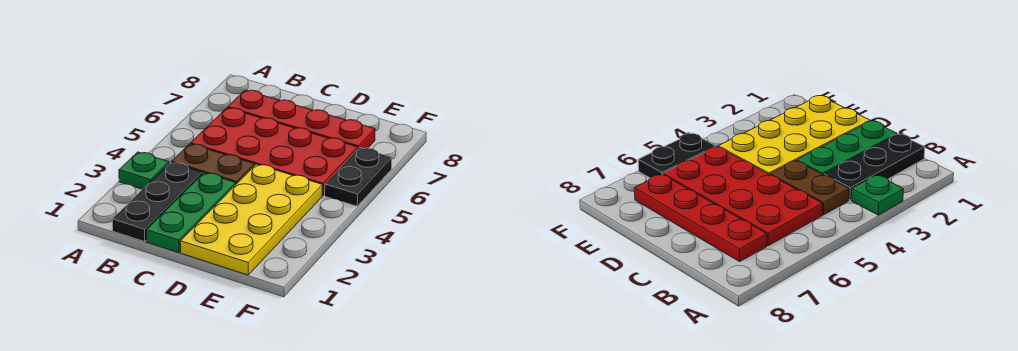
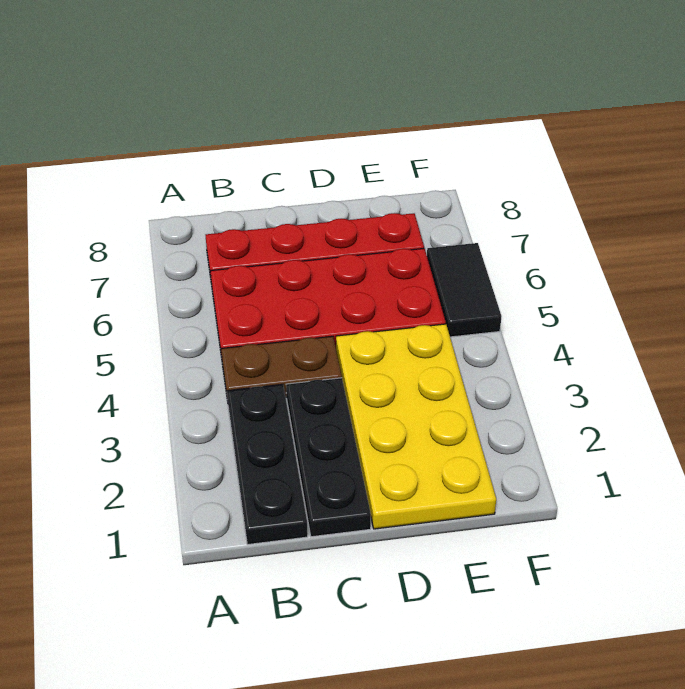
green 1x1 plate [119,152,169,189] -> none
green 1x3 plate [146,173,236,253] -> black 1x3 plate [286,378,371,537]
black 1x2 plate [325,148,392,206] -> black 1x2 tile [427,243,502,337]

